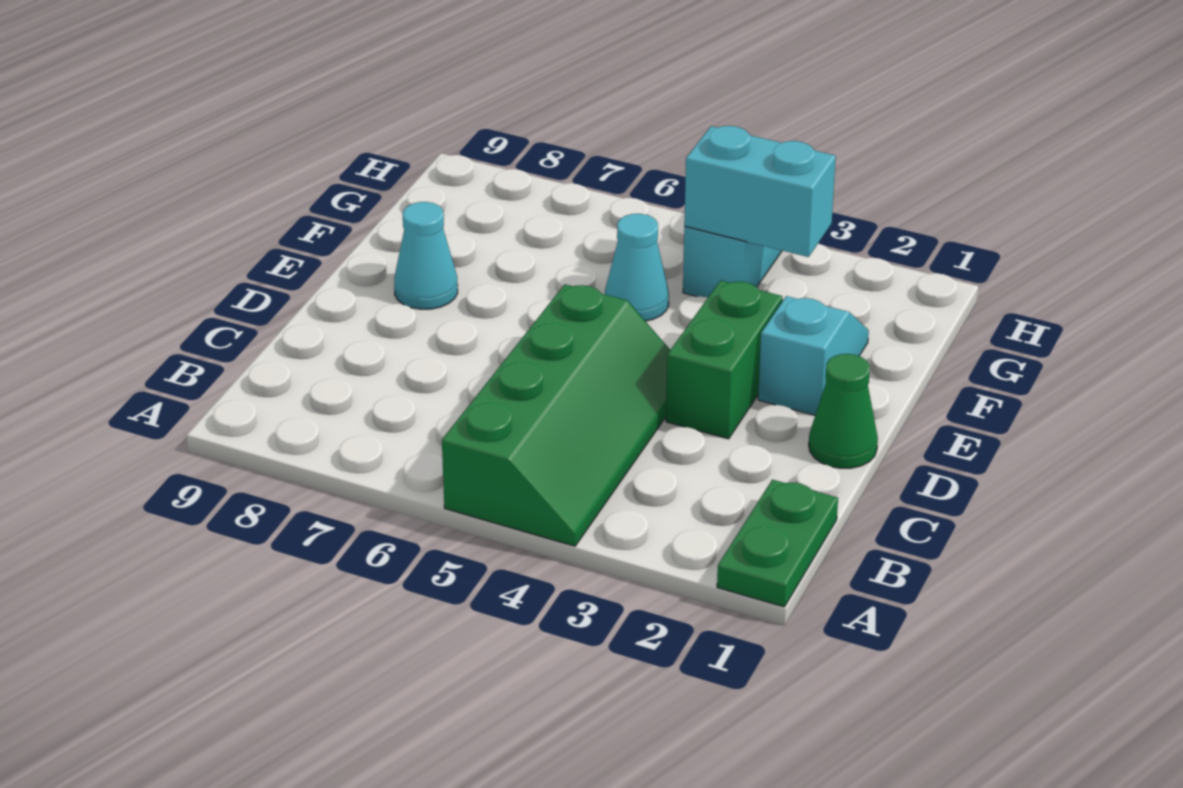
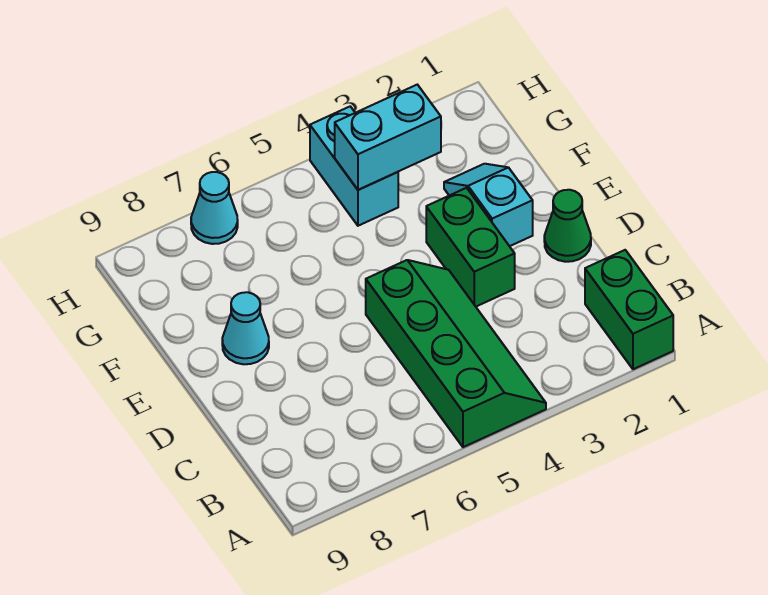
green 1x2 plate [717,480,838,607] -> green 1x2 brick [585,250,673,369]
cyan 1x1 cone [605,214,669,321] -> cyan 1x1 cone moved to [191,172,238,244]

